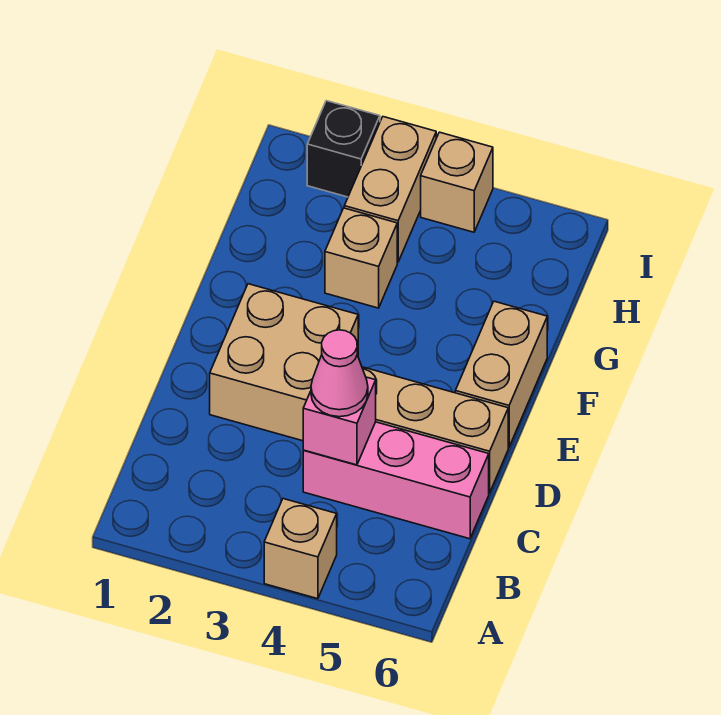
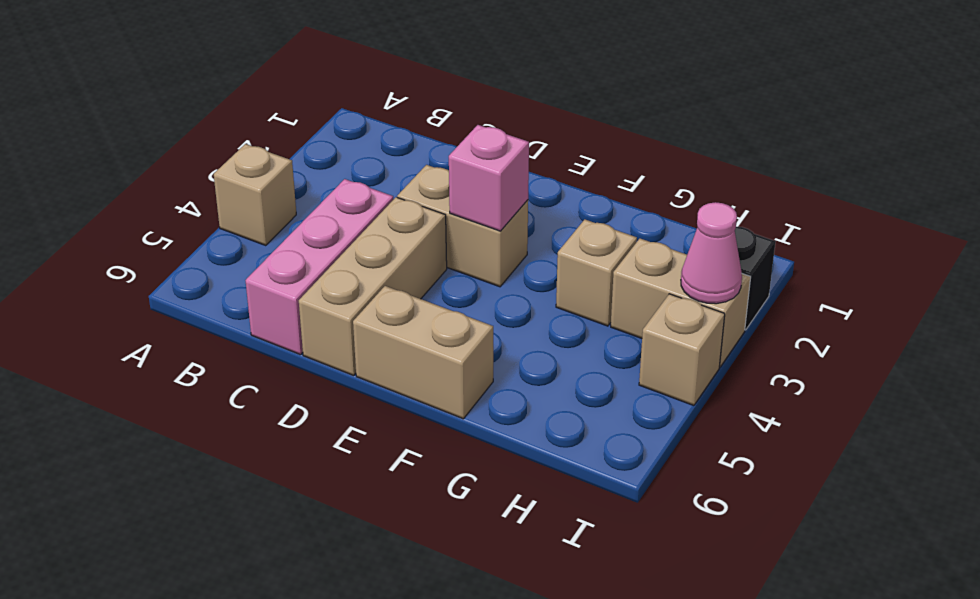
pink 1x1 brick [303,377,376,465] -> pink 1x1 brick moved to [449,125,529,231]
pink 1x1 cone [311,330,368,417] -> pink 1x1 cone moved to [681,202,742,304]
tan 2x2 brick [210,284,358,441] -> tan 1x2 brick [397,165,528,287]

